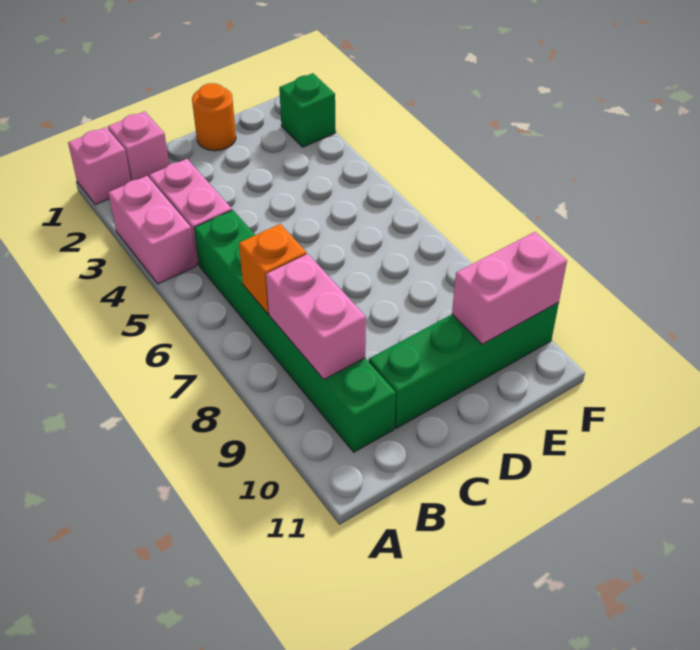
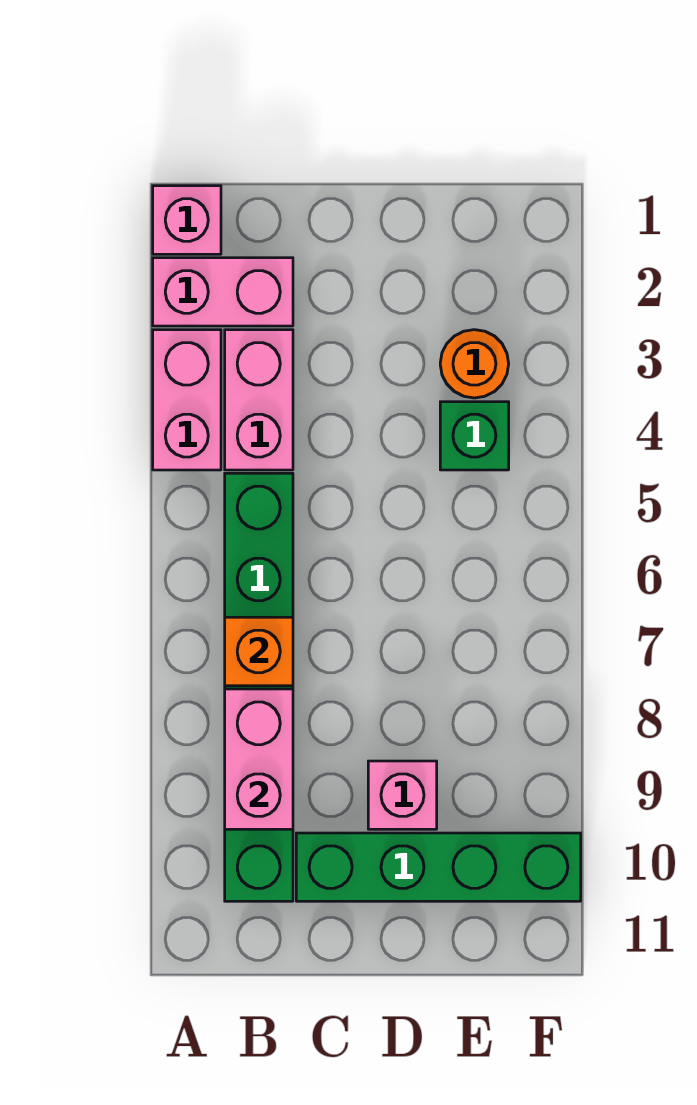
pink 1x1 brick [108,111,169,181] -> pink 1x1 brick moved to [368,761,437,829]
orange 1x1 round brick [192,83,236,151] -> orange 1x1 round brick moved to [440,330,509,398]
pink 1x2 brick [452,232,567,344] -> pink 1x2 brick moved to [153,258,293,326]
green 1x1 brick [279,73,336,147] -> green 1x1 brick moved to [440,402,509,470]

